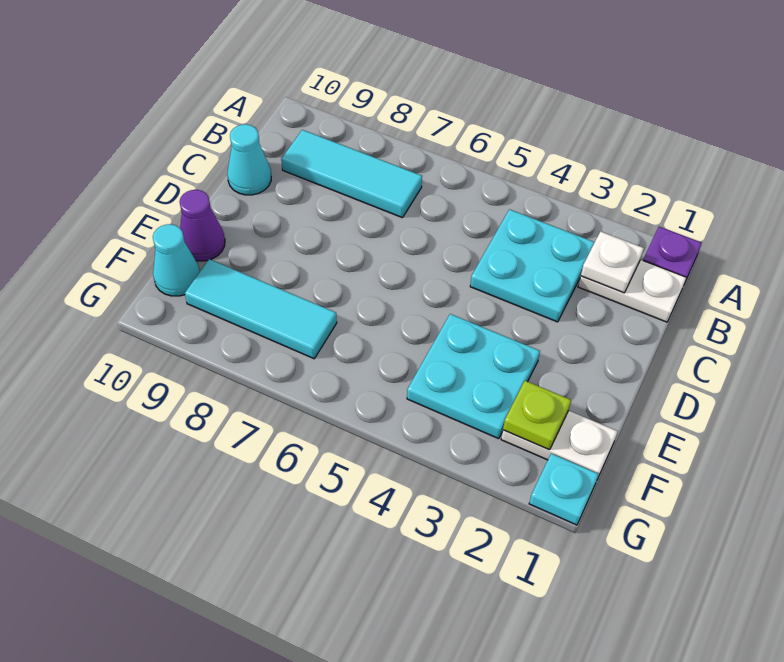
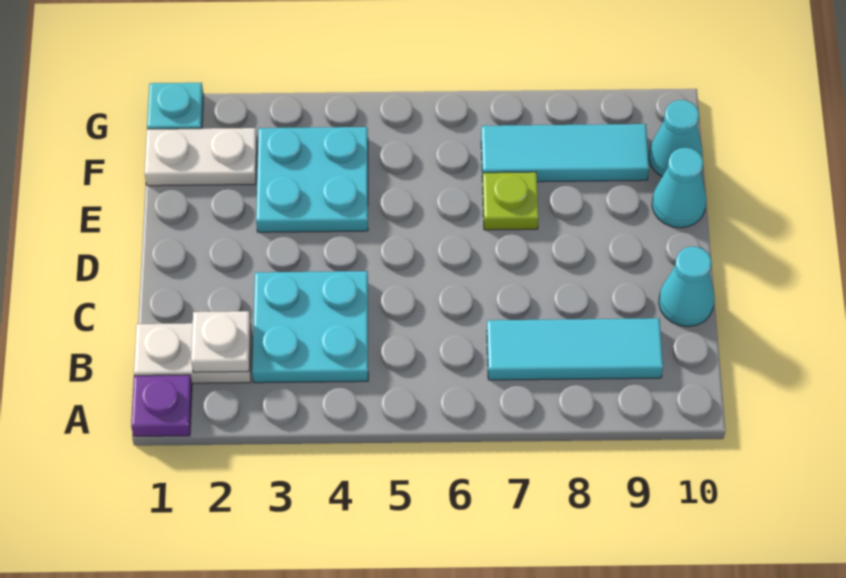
purple 1x1 cone [180,190,225,261] -> cyan 1x1 cone [652,148,706,228]
lime 1x1 plate [503,381,571,450] -> lime 1x1 plate moved to [482,172,539,230]

